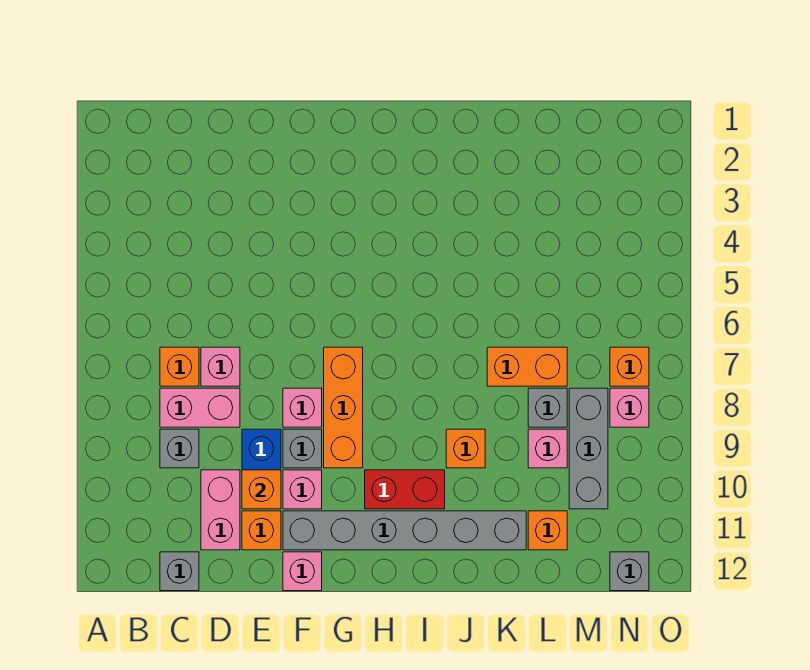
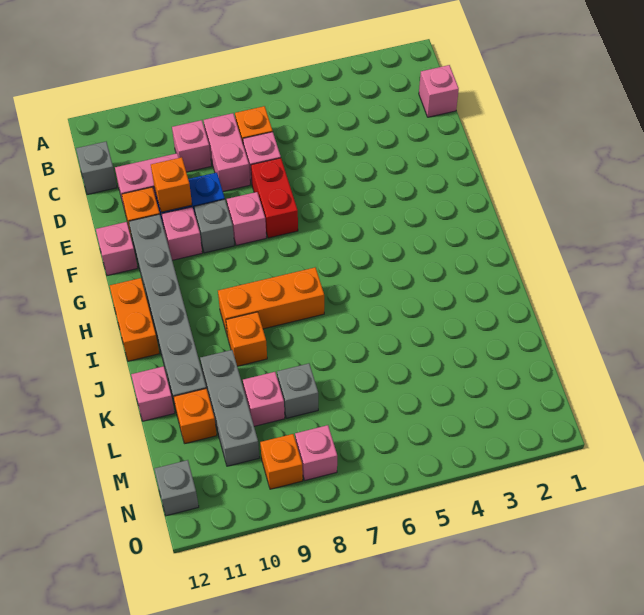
none -> pink 1x1 brick [419,65,459,117]
grey 1x1 brick [160,429,199,468] -> pink 1x1 brick [172,120,211,172]
orange 1x3 brick [324,347,363,468] -> orange 1x3 brick moved to [218,267,324,337]
red 1x2 brick [365,470,445,509] -> red 1x2 brick moved to [251,158,298,238]
orange 1x2 brick [487,347,567,386] -> orange 1x2 brick moved to [110,278,159,361]
none -> pink 1x1 brick [131,366,175,421]
grey 1x3 brick [569,388,608,509] -> grey 1x3 brick turned to [200,350,259,466]
orange 1x1 brick [610,347,649,386] -> orange 1x1 brick moved to [260,434,303,489]

